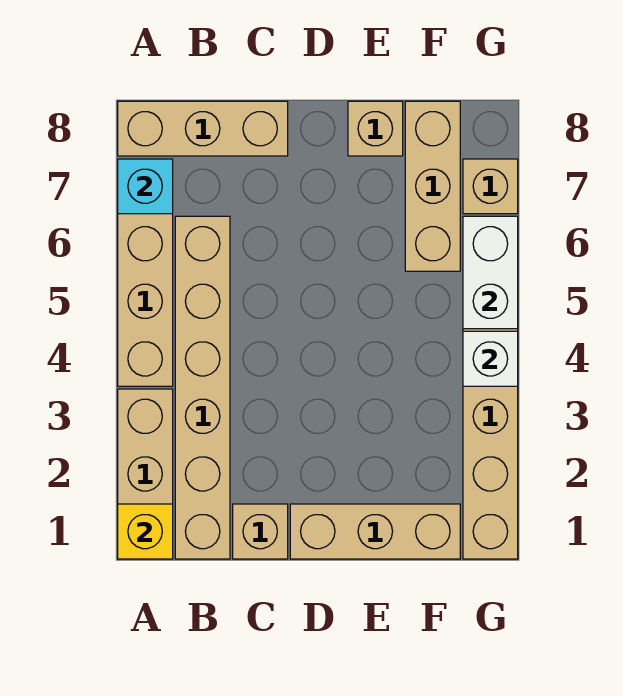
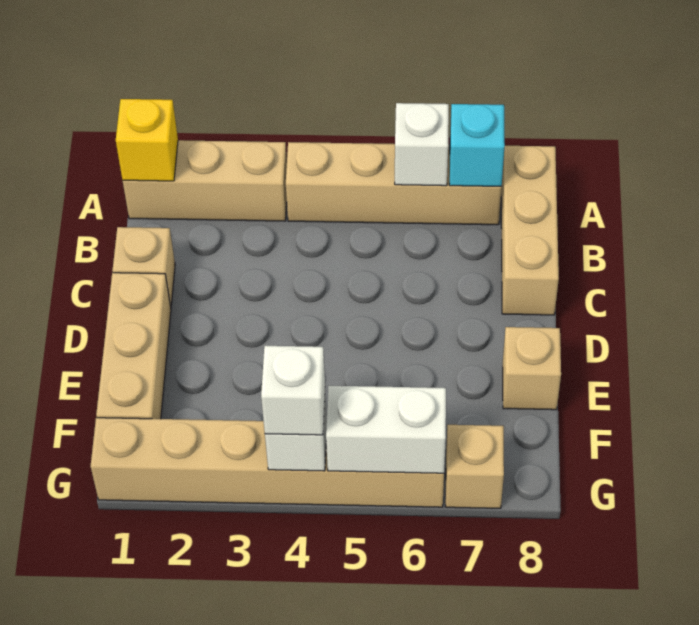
none -> white 1x1 brick [395,103,449,186]
tan 1x6 brick [175,216,230,559] -> none
tan 1x3 brick [405,101,460,271] -> none
none -> white 1x1 brick [261,346,325,435]

